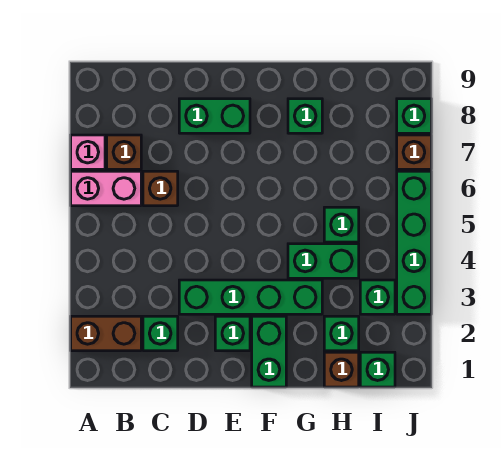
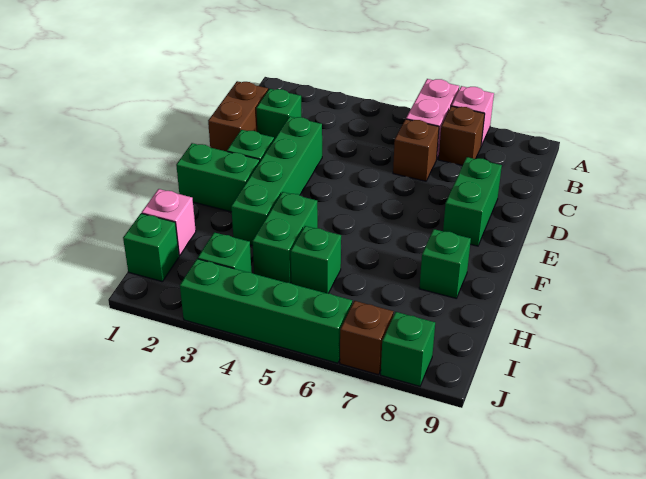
brown 1x2 brick [71,316,141,351] -> brown 1x2 brick moved to [208,81,268,151]
brown 1x1 brick [324,352,359,387] -> pink 1x1 brick [142,189,196,256]
green 1x1 brick [324,316,359,351] -> none

